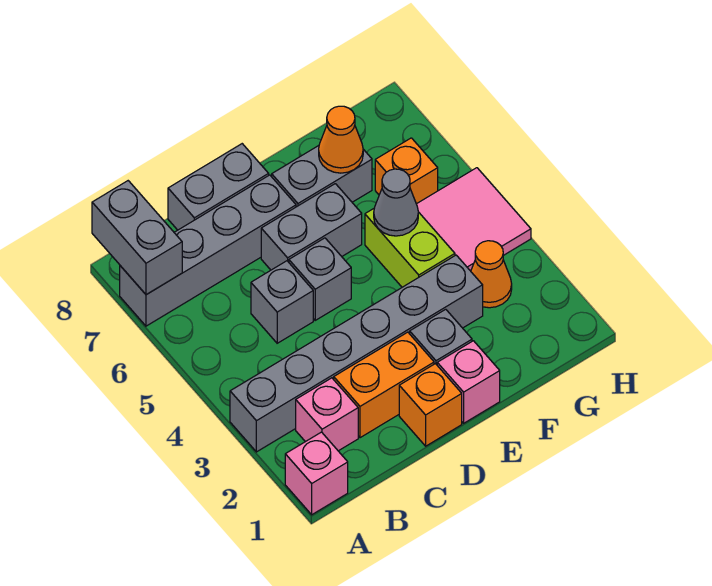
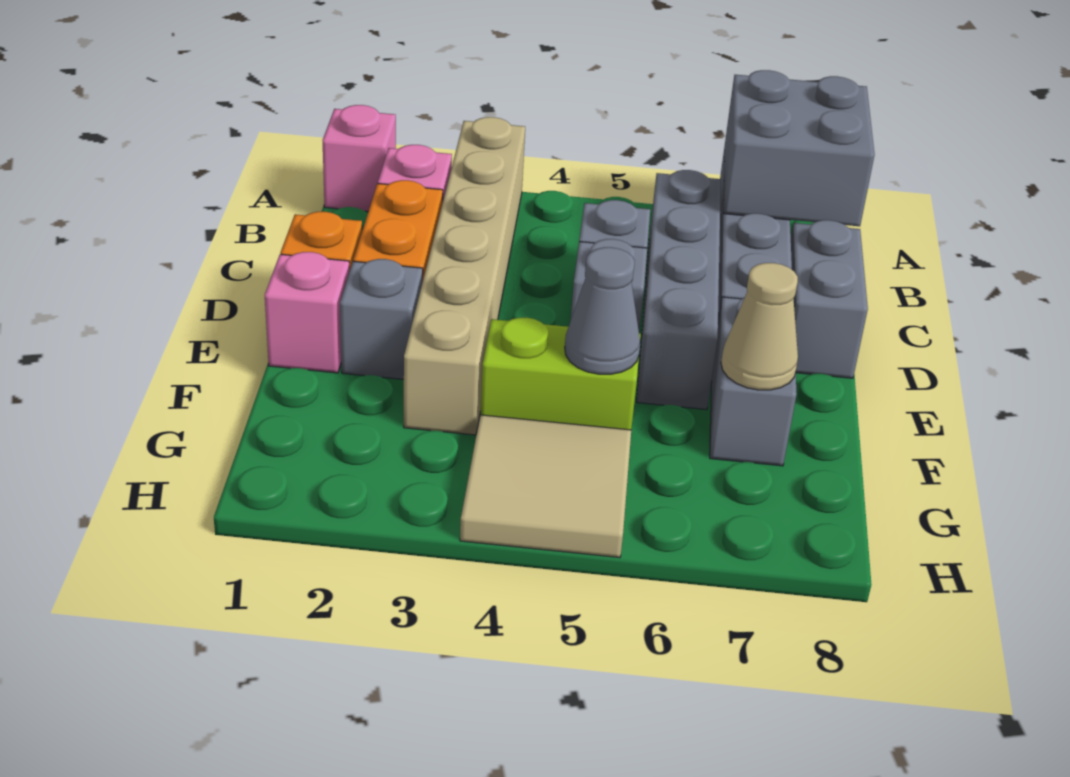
grey 1x6 brick [230,255,483,452] -> tan 1x6 brick [404,117,525,435]
grey 1x2 brick [92,181,182,295] -> grey 2x2 brick [724,70,875,226]
grey 1x2 brick [261,184,362,270] -> grey 1x4 brick [637,170,721,410]
orange 1x1 cone [319,106,363,173] -> tan 1x1 cone [721,263,798,390]
orange 1x1 cone [471,241,512,308] -> none
pink 2x2 tile [417,168,531,271] -> tan 2x2 tile [460,415,631,558]
orange 1x1 brick [375,138,438,204] -> none

